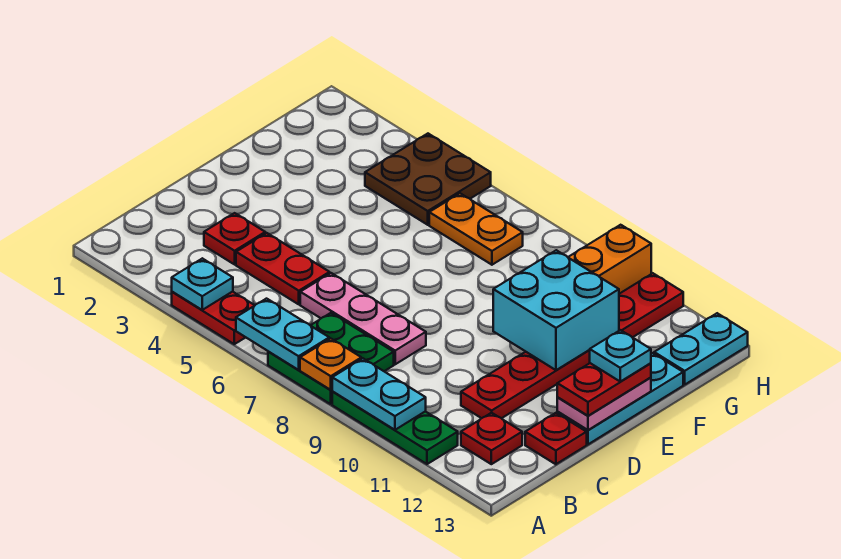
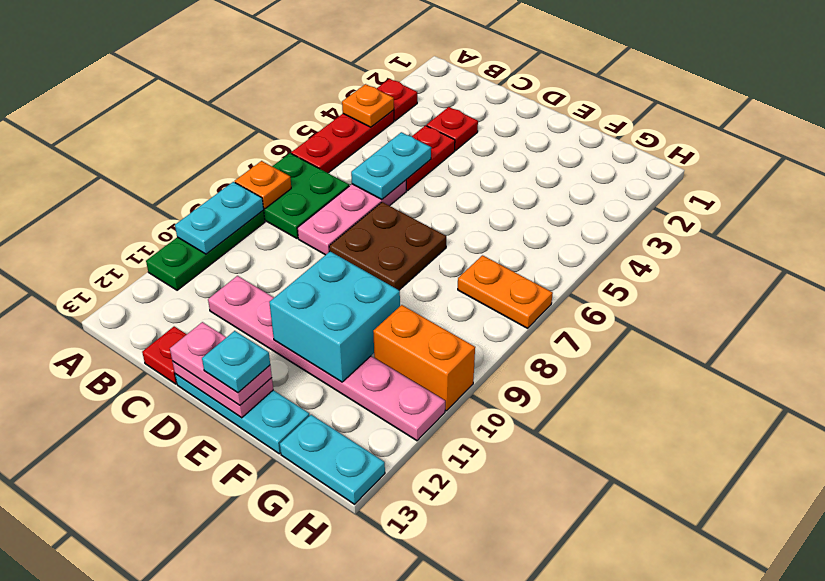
red 1x2 plate [172,292,255,344] -> red 1x3 plate [291,110,394,173]
cyan 1x1 plate [172,258,233,310] -> orange 1x1 plate [342,84,394,127]
cyan 1x2 plate [236,299,329,370] -> cyan 1x2 plate moved to [351,132,431,200]
red 1x1 plate [461,413,522,464] -> red 1x1 plate moved to [377,79,417,121]
red 1x6 plate [461,273,683,418] -> pink 1x6 plate [208,276,445,441]
red 1x2 plate [557,363,651,416] -> pink 1x2 plate [170,322,272,405]
brown 2x2 plate [365,134,491,225] -> brown 2x2 plate moved to [329,202,446,290]
orange 1x2 plate [429,193,523,265] -> orange 1x2 plate turned to [458,255,553,328]

